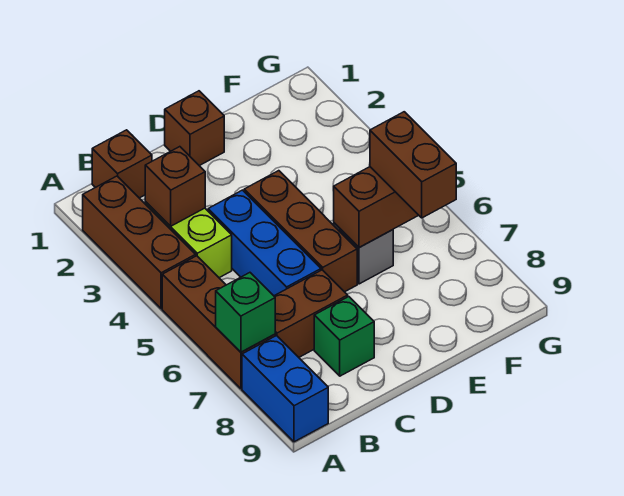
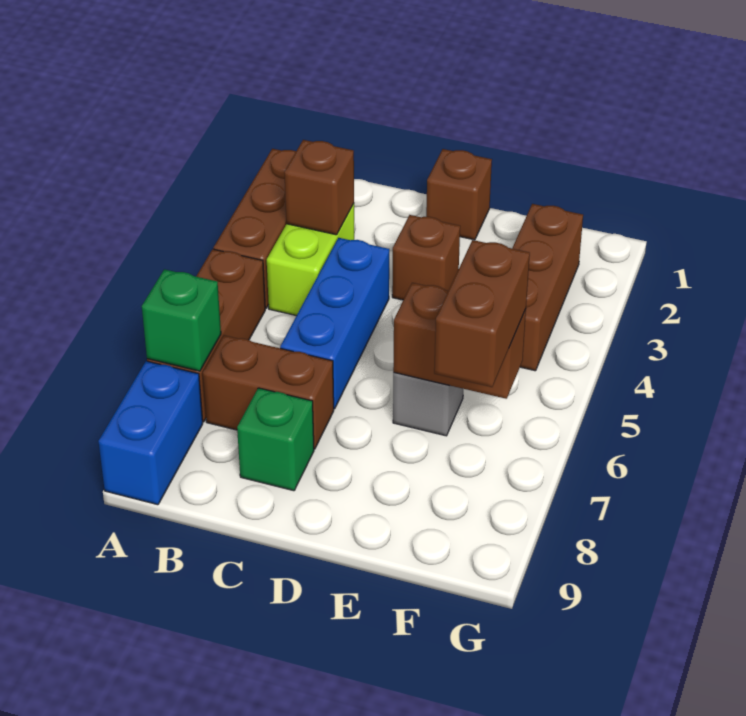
brown 1x1 brick [92,130,152,198] -> brown 1x1 brick moved to [392,215,460,300]
brown 1x3 brick [244,171,357,292] -> brown 1x3 brick moved to [512,204,583,371]

